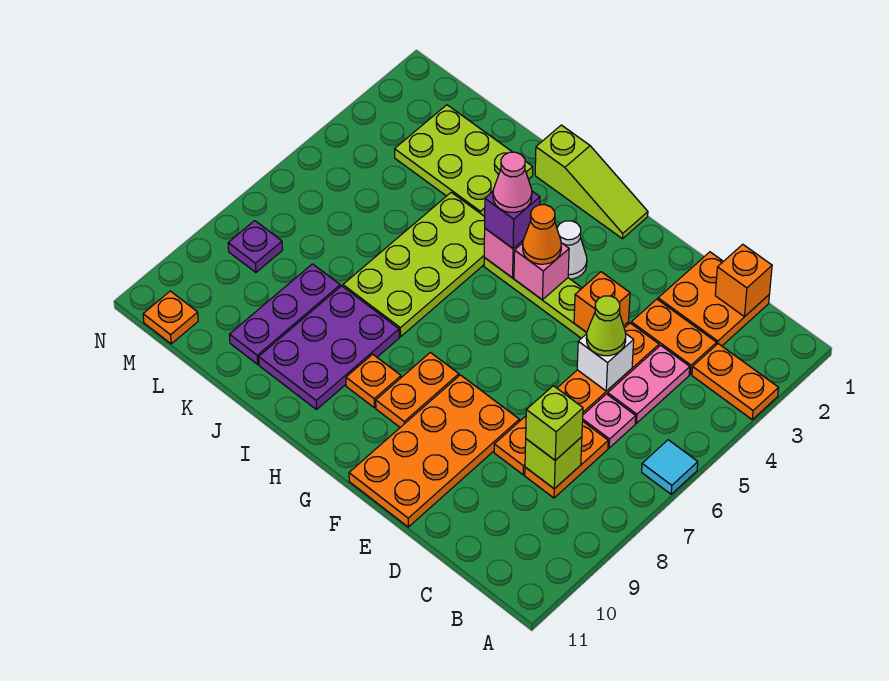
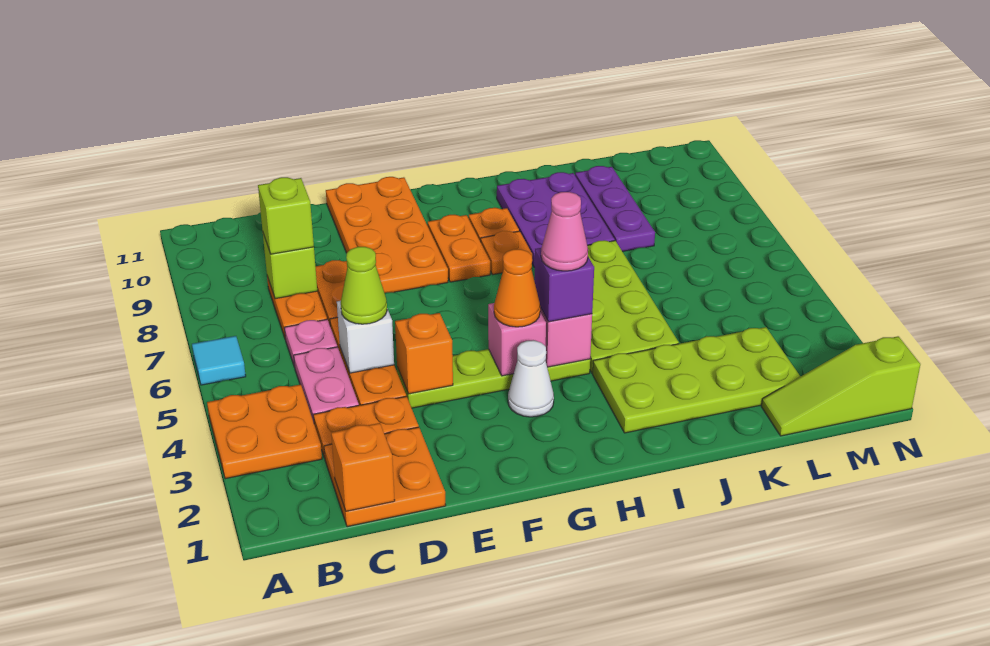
orange 1x2 plate [692,344,778,419] -> orange 2x2 plate [207,384,322,479]
lime 1x3 slope [535,125,648,239] -> lime 1x3 slope moved to [761,336,920,436]
lime 2x3 plate [395,105,533,216] -> lime 2x4 plate [593,327,801,433]
purple 1x1 plate [228,221,282,272] -> none
orange 1x1 plate [143,291,198,344] -> orange 1x1 plate moved to [481,231,532,275]

